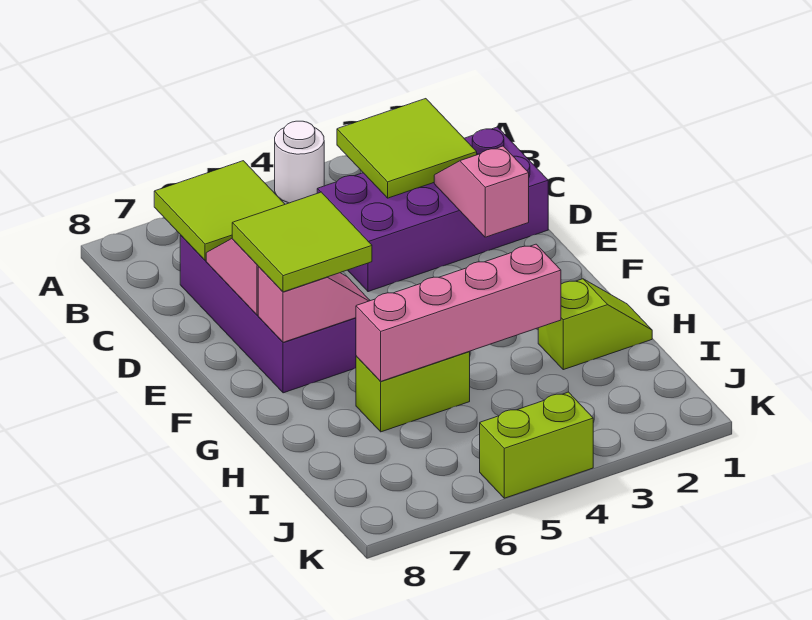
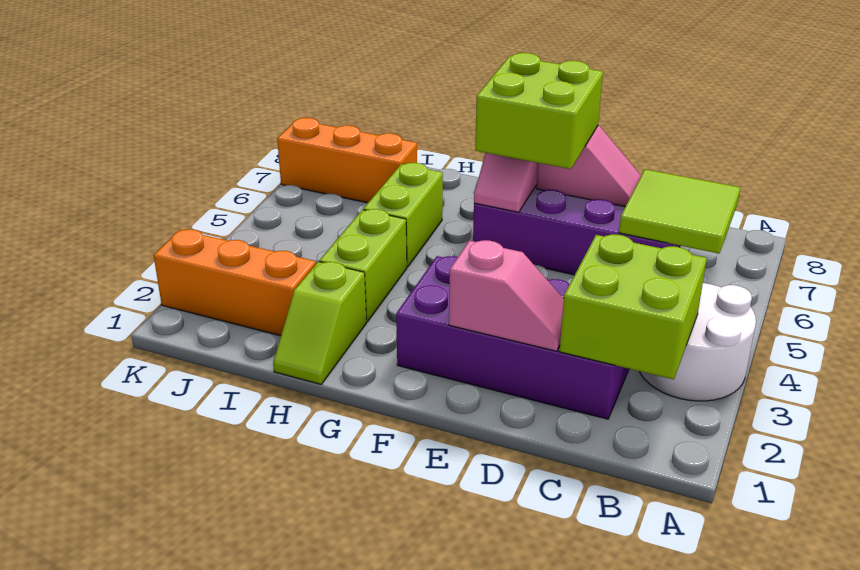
white 1x1 round brick [275,121,324,203] -> white 2x2 round brick [639,283,756,401]
lime 2x2 tile [337,99,477,198] -> lime 2x2 brick [560,234,707,379]
purple 2x4 brick [317,127,548,292] -> purple 2x4 brick turned to [396,256,629,419]
lime 2x2 tile [232,192,372,292] -> lime 2x2 brick [475,53,603,169]
pink 1x4 brick [356,244,561,381] -> none
none -> orange 1x3 brick [154,229,316,336]
none -> orange 1x3 brick [277,118,417,203]
lime 1x2 brick [480,392,593,498] -> lime 1x2 brick moved to [319,209,407,322]

